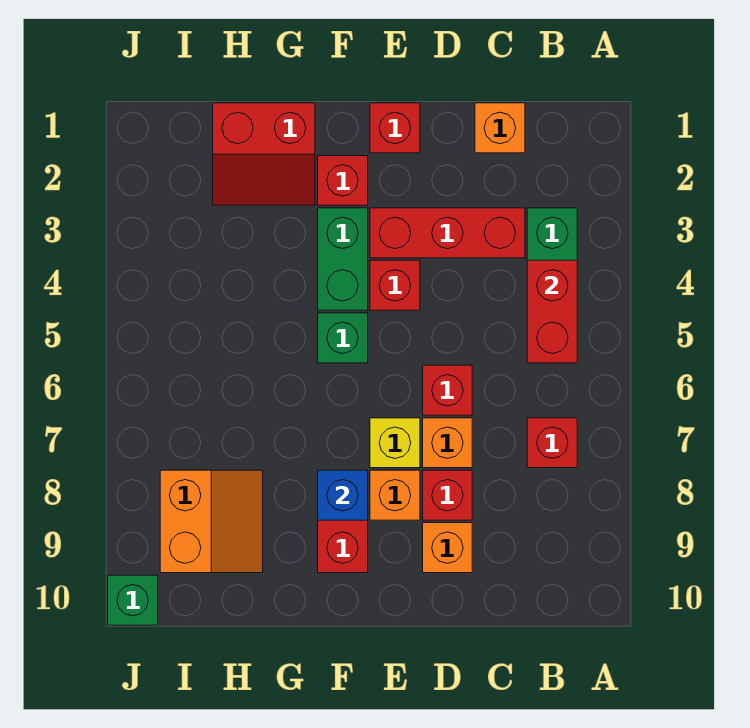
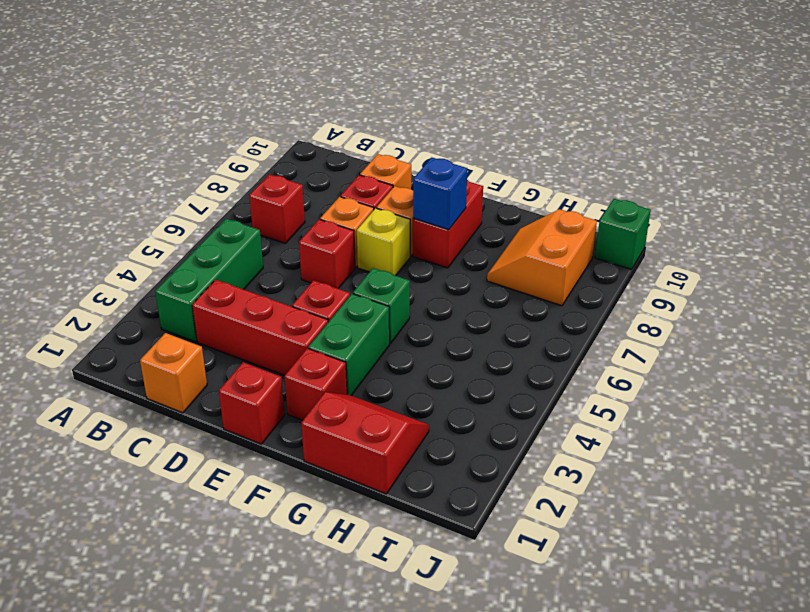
red 1x2 brick [527,260,577,363] -> none

